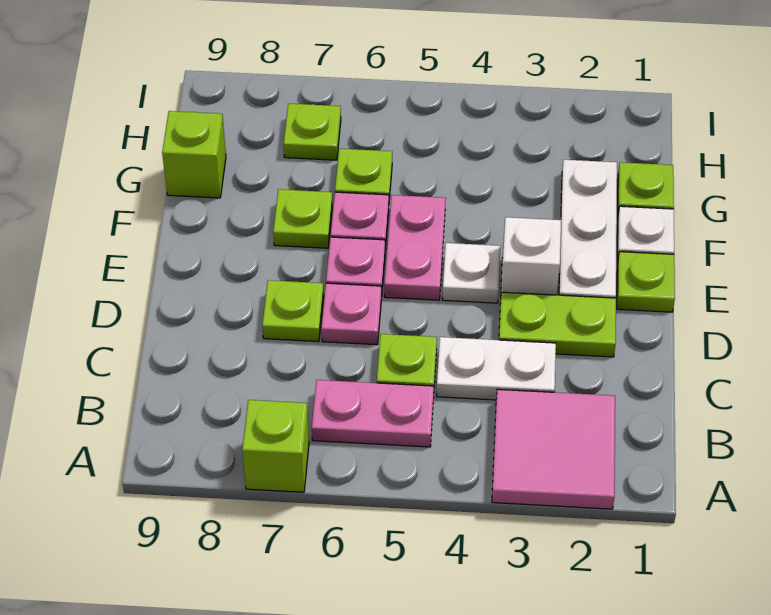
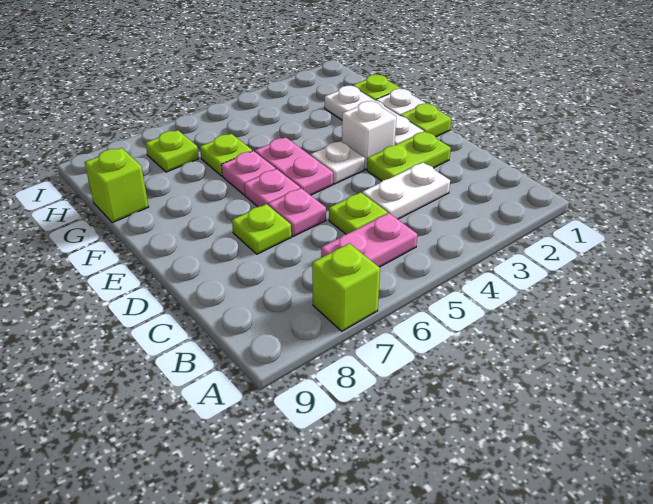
pink 2x2 tile [492,389,615,509] -> none
lime 1x1 plate [273,189,332,248] -> none

